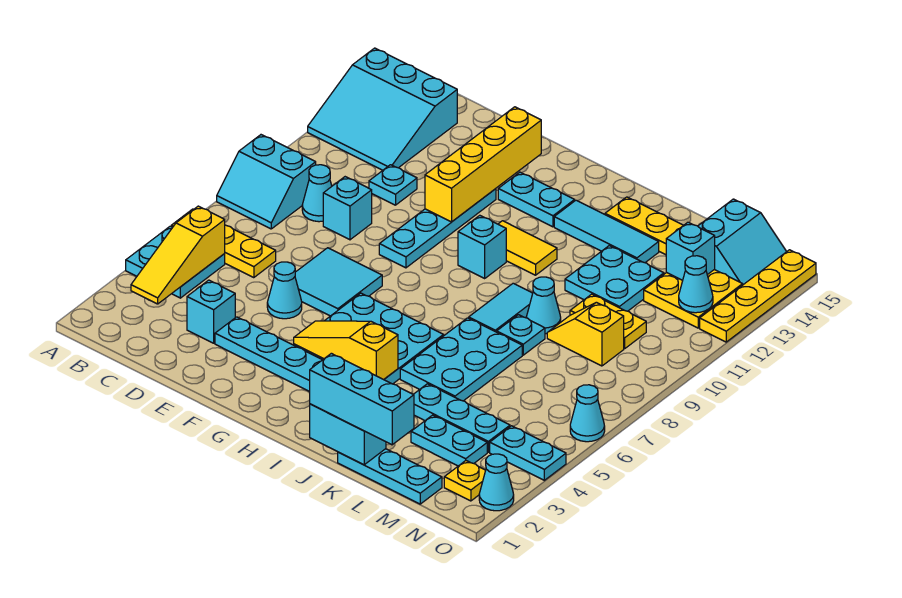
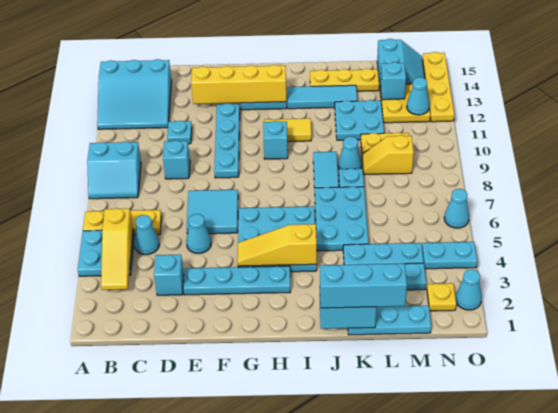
cyan 1x1 cone [302,165,332,222] -> cyan 1x1 cone moved to [134,215,159,255]
yellow 1x4 brick [425,107,541,222] -> yellow 1x4 brick turned to [191,65,286,104]

